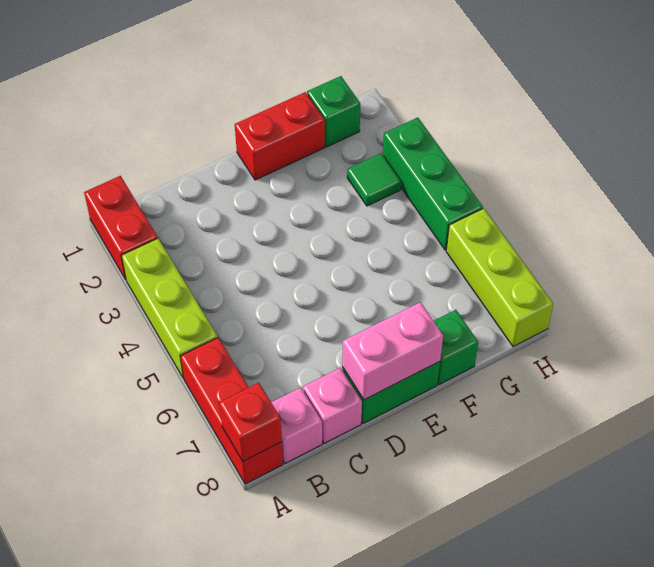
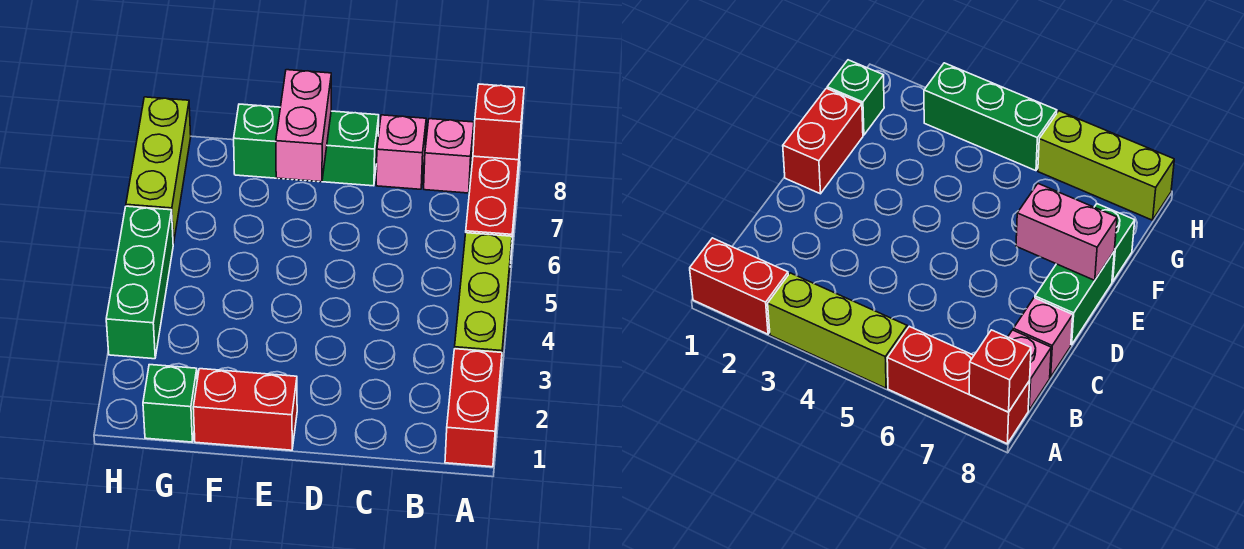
pink 1x2 brick [342,302,443,400] -> pink 1x2 brick turned to [276,70,331,182]
green 1x1 tile [347,153,401,206] -> none

